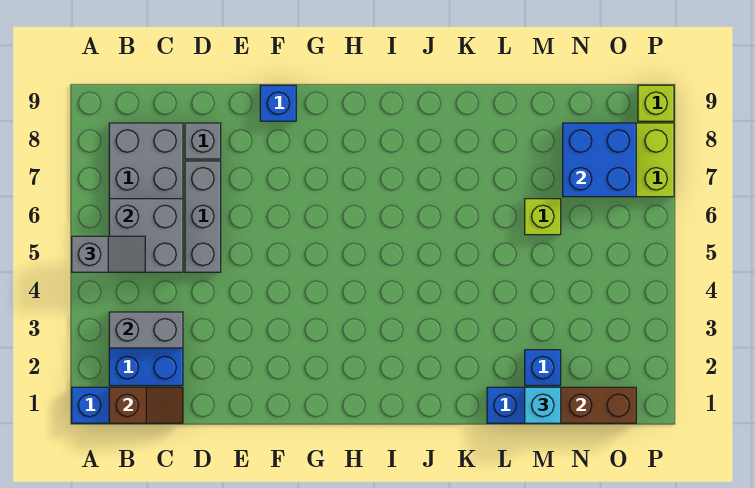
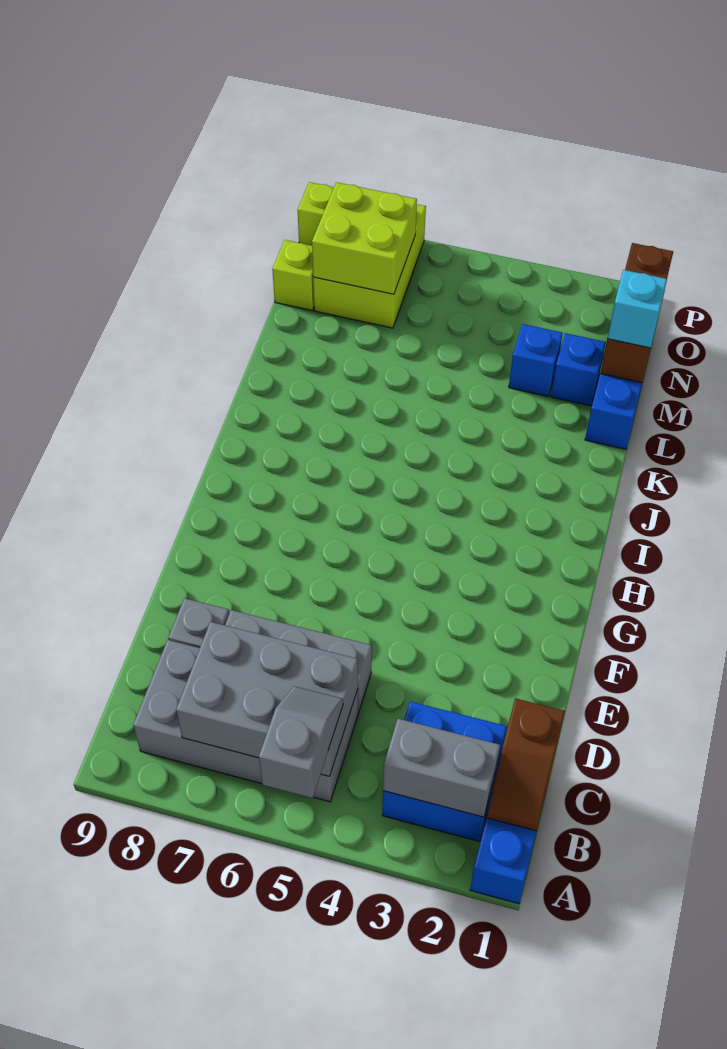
brown 1x2 slope [109,387,183,423] -> brown 1x2 slope turned to [487,698,565,831]
grey 1x2 brick [109,312,183,348] -> grey 1x2 brick turned to [383,719,500,817]
grey 2x2 brick [109,199,183,272] -> grey 2x3 brick [176,622,358,776]
blue 1x1 brick [260,85,296,121] -> blue 1x1 brick moved to [509,324,563,397]
lime 1x1 brick [525,199,561,235] -> lime 1x1 brick moved to [272,240,314,310]
blue 2x2 brick [563,123,636,197] -> lime 2x2 brick [312,182,417,294]

